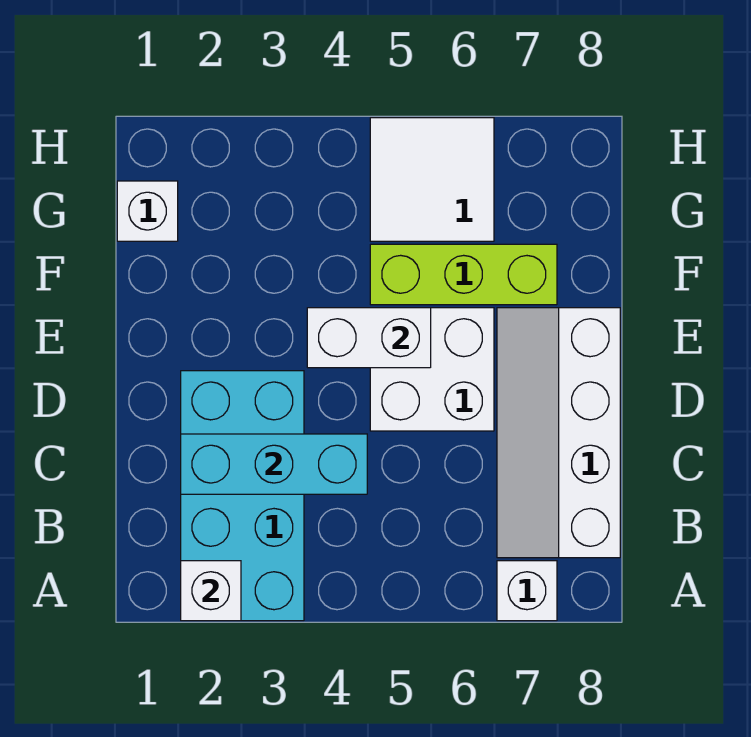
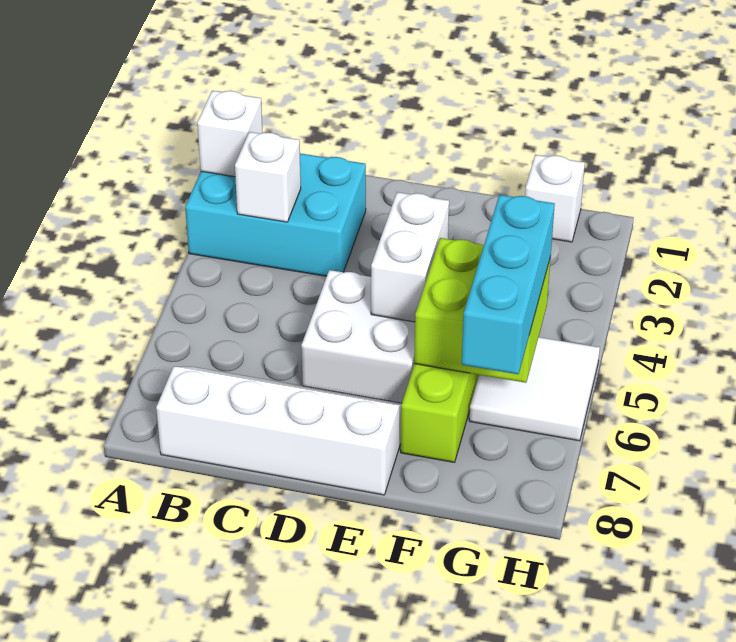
cyan 2x4 brick [181,371,304,621] -> cyan 2x3 brick [185,153,366,276]
white 1x1 brick [497,561,557,621] -> white 1x1 brick moved to [235,132,301,222]
cyan 1x3 brick [181,434,367,494] -> cyan 1x3 brick moved to [462,195,555,374]
none -> lime 2x2 brick [414,238,551,383]

